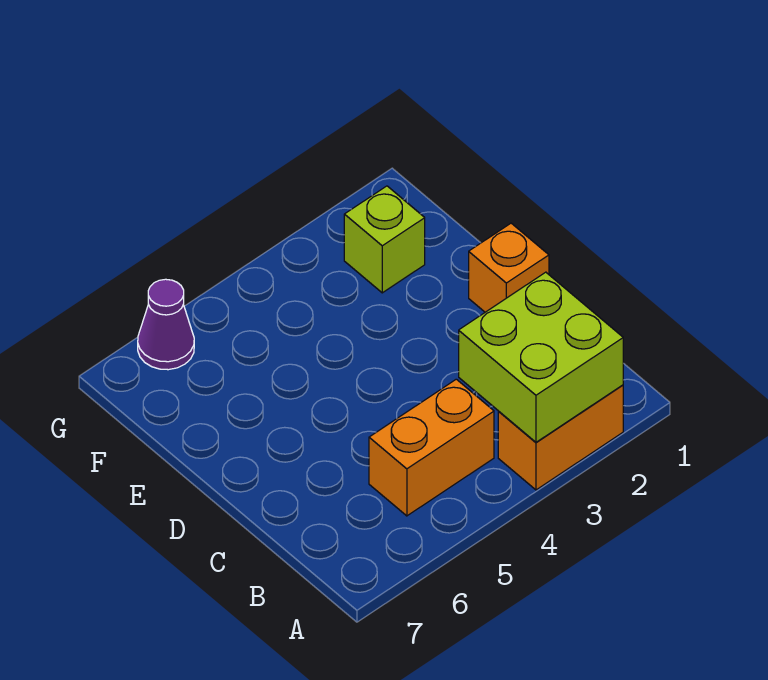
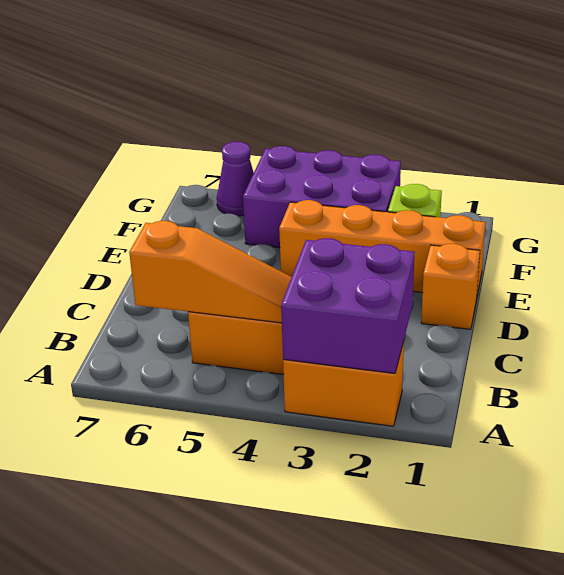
lime 2x2 brick [459,272,623,442] -> purple 2x2 brick [281,238,415,373]
none -> orange 1x3 slope [129,221,291,323]
none -> orange 1x4 brick [279,200,486,295]
none -> purple 2x3 brick [243,146,401,248]

